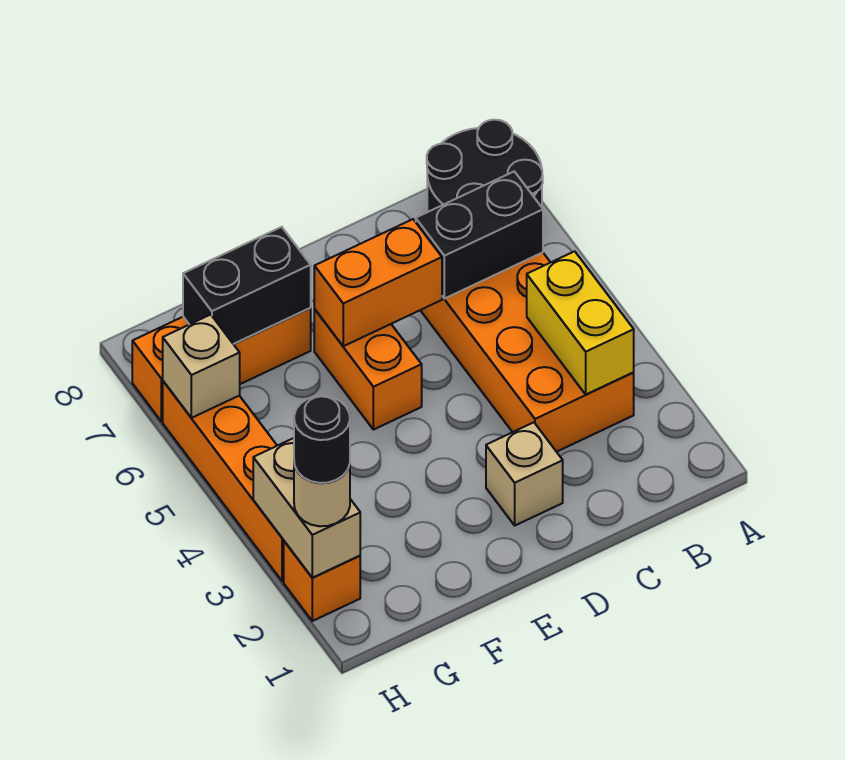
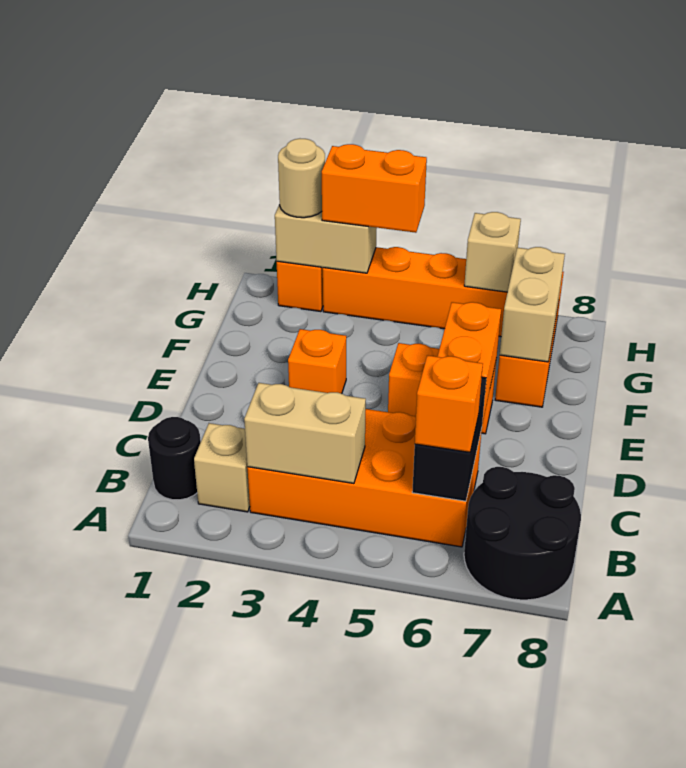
yellow 1x2 brick [527,251,634,395] -> tan 1x2 brick [244,383,366,484]
none -> orange 1x1 brick [415,355,483,452]
tan 1x1 brick [486,422,563,525] -> tan 1x1 brick moved to [194,423,250,512]
none -> orange 1x1 brick [288,329,346,394]
black 1x2 brick [183,227,311,344] -> tan 1x2 brick [500,247,565,362]
black 1x1 round brick [294,396,350,483] -> black 1x1 round brick moved to [148,417,201,500]
none -> orange 1x2 brick [322,144,427,233]

